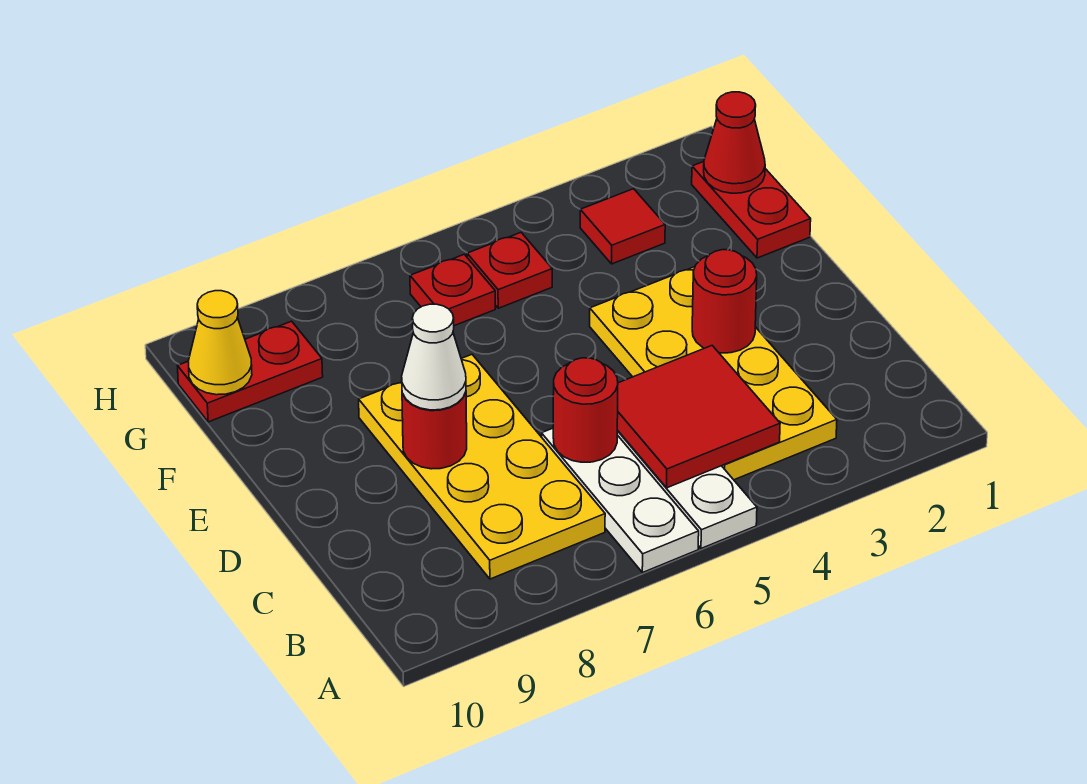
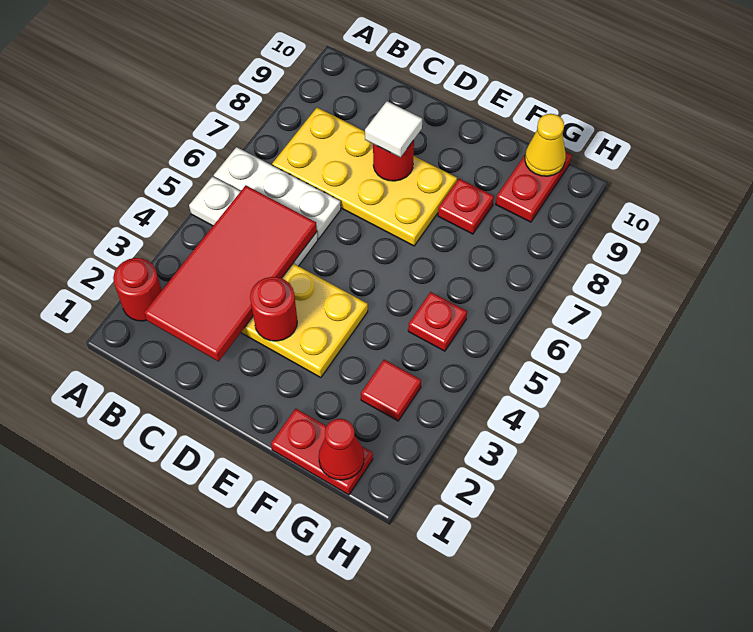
red 2x2 tile [617,346,780,488] -> red 2x4 tile [144,186,317,361]
red 1x1 round brick [553,358,618,462] -> red 1x1 round brick moved to [113,258,162,321]
white 1x1 cone [402,304,466,410] -> white 1x1 tile [365,101,422,157]
red 1x1 plate [410,254,495,326] -> red 1x1 plate moved to [438,179,494,234]

